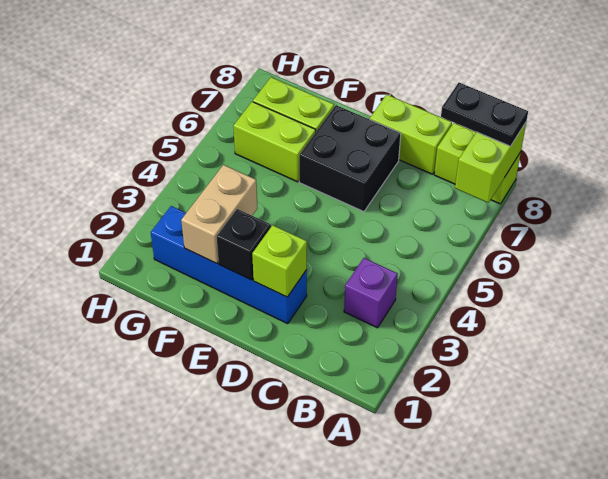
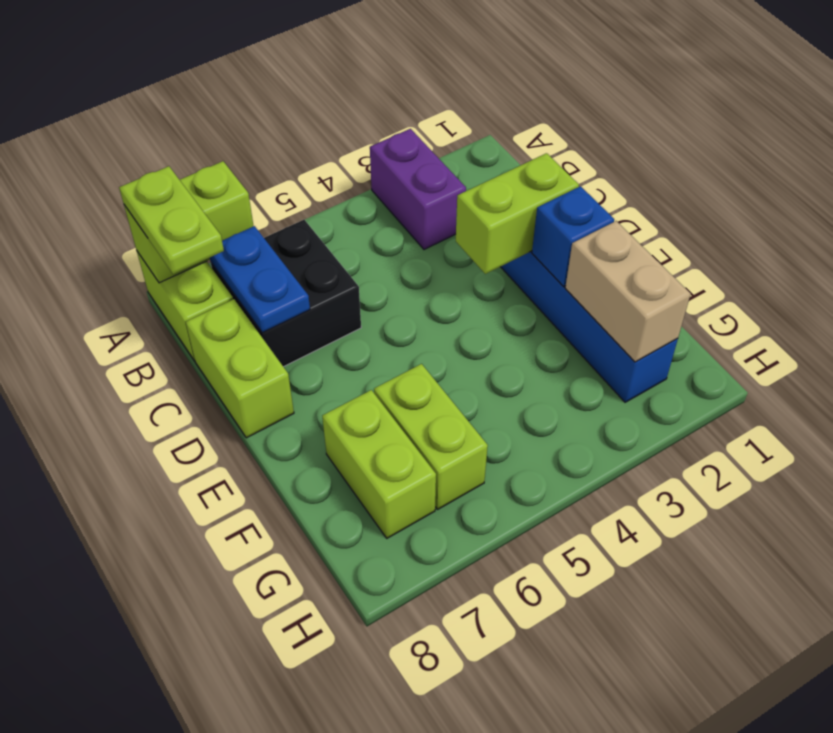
black 1x2 plate [441,83,528,146] -> lime 1x2 plate [119,166,224,274]
purple 1x1 brick [344,258,398,328] -> purple 1x2 brick [370,129,466,250]
none -> blue 1x2 plate [210,226,310,333]
lime 1x1 brick [252,225,307,297] -> lime 1x2 brick [456,153,579,274]
black 2x2 brick [299,105,401,212] -> black 2x2 brick moved to [211,220,361,367]
black 1x1 brick [217,209,271,280] -> blue 1x1 brick [532,186,614,286]
tan 1x2 brick [181,165,257,264] -> tan 1x2 brick turned to [565,221,691,362]

